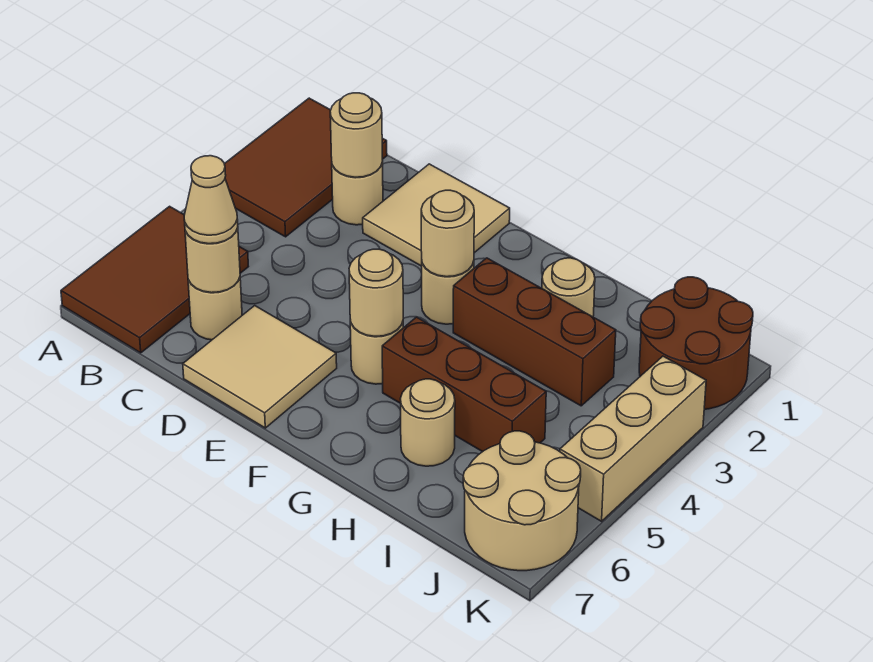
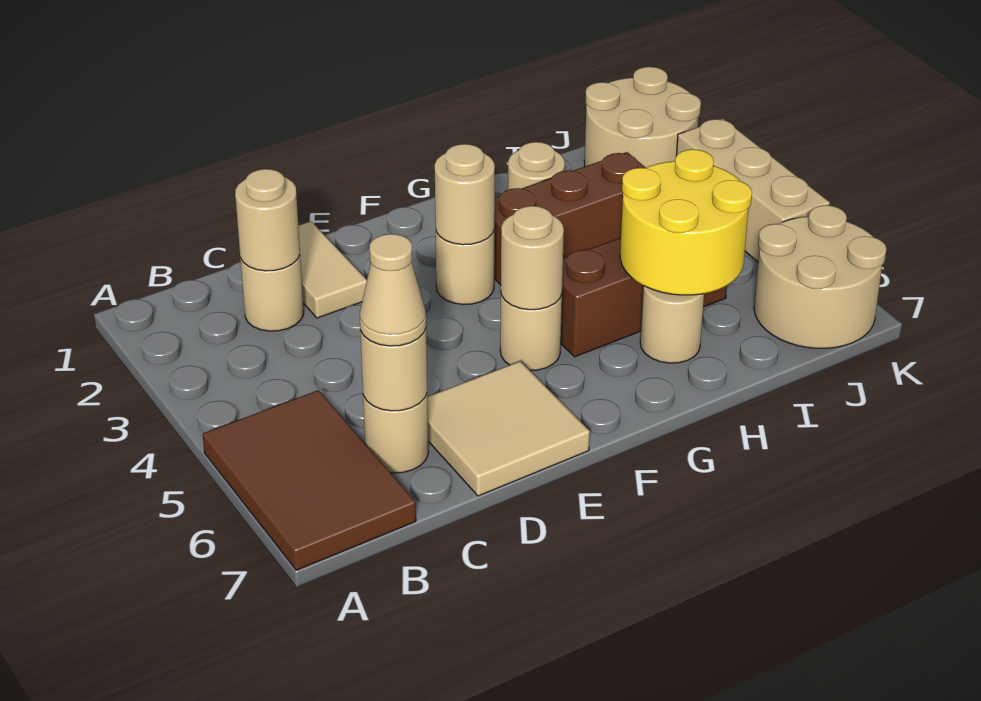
brown 2x3 tile [225,98,387,237] -> none
tan 2x2 tile [363,164,510,266] -> tan 1x2 tile [298,221,367,318]
none -> yellow 2x2 round brick [620,149,752,295]
brown 2x2 round brick [639,277,753,409] -> tan 2x2 round brick [584,67,701,168]

